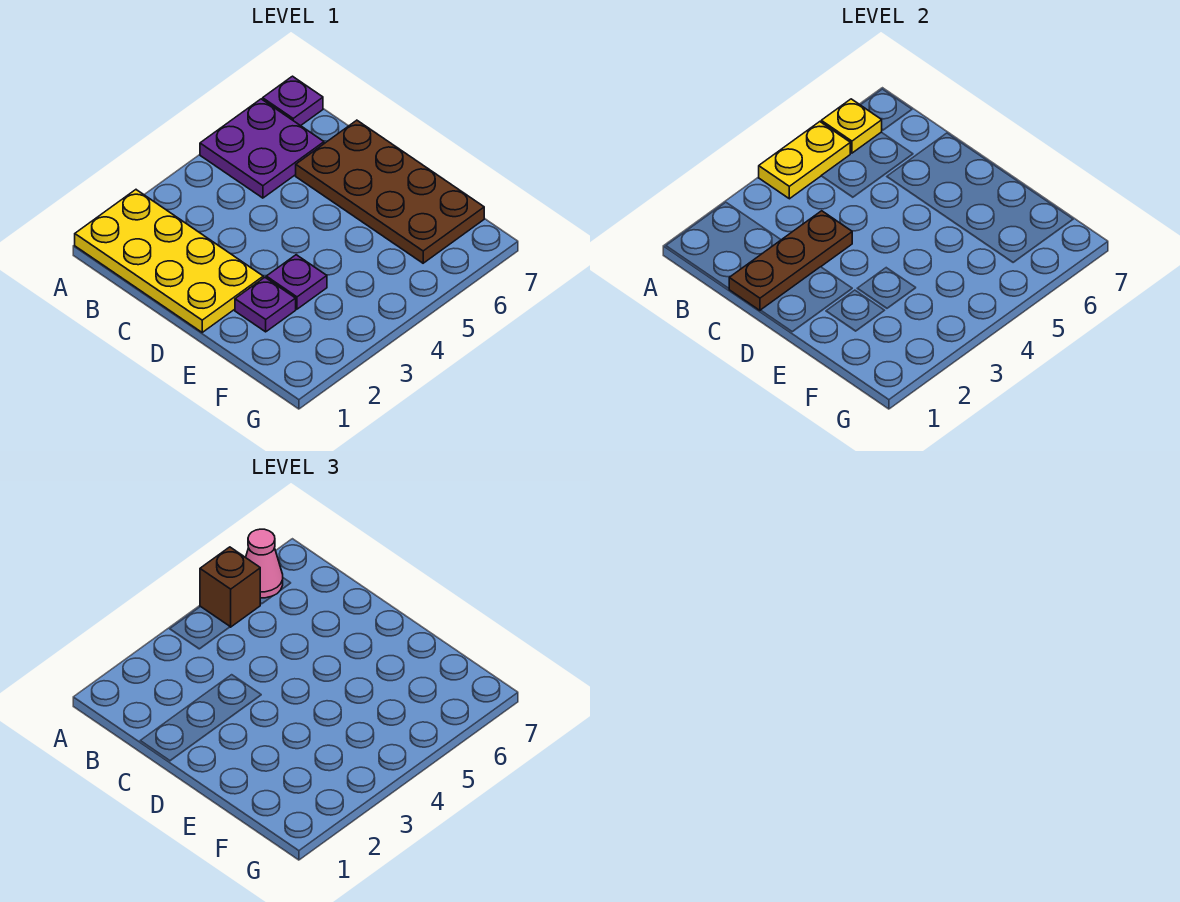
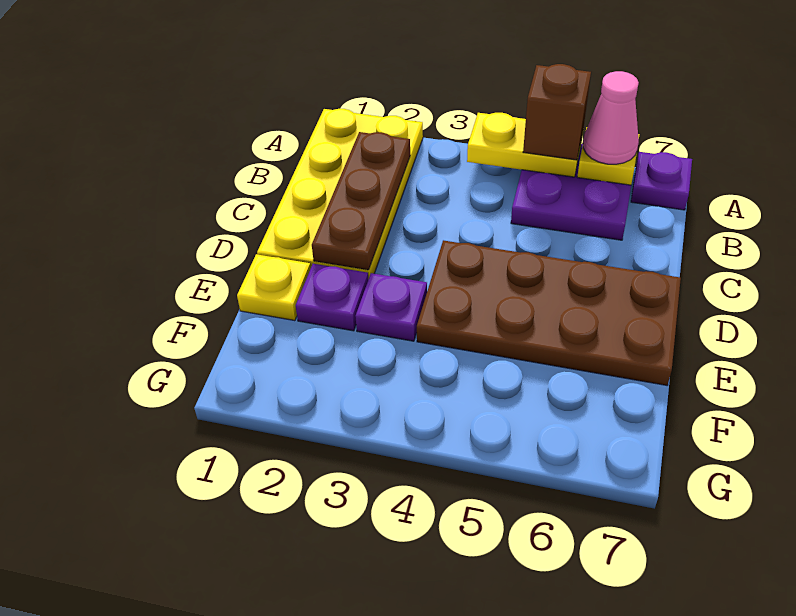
brown 1x3 plate [729,211,852,310] -> brown 1x3 plate turned to [312,132,410,270]
brown 2x4 plate [296,120,484,263] -> brown 2x4 plate turned to [417,240,681,385]
none -> yellow 1x1 plate [237,254,311,321]

